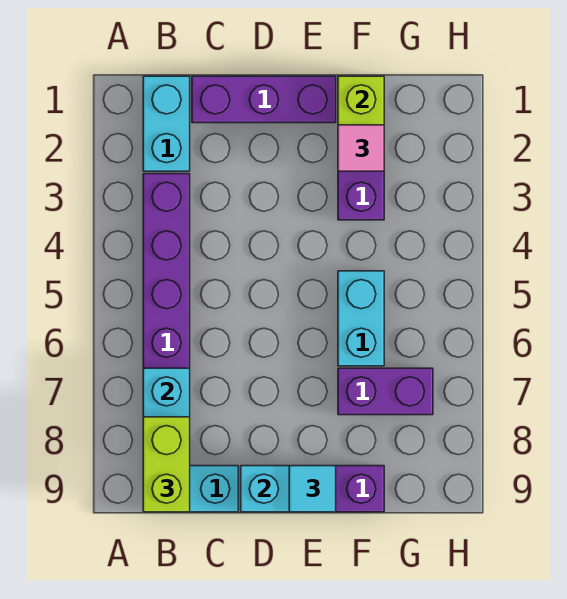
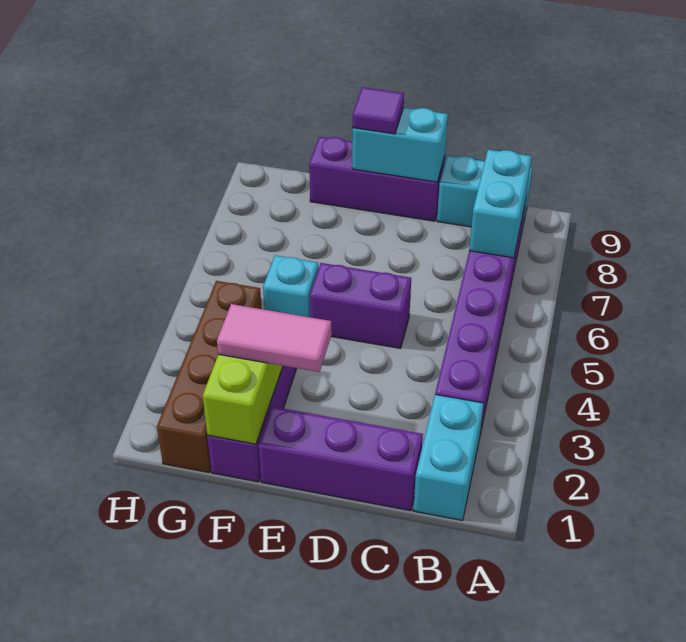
lime 1x2 brick [143,417,190,512] -> none
cyan 1x1 tile [289,466,336,512] -> purple 1x1 tile [353,87,404,134]
pink 1x1 tile [338,125,384,171] -> pink 1x2 tile [217,304,332,372]
cyan 1x2 brick [338,271,384,366] -> cyan 1x1 brick [263,255,319,317]
purple 1x2 brick [338,368,433,415] -> purple 1x2 brick moved to [310,263,411,348]
none -> brown 1x4 brick [157,281,261,472]

